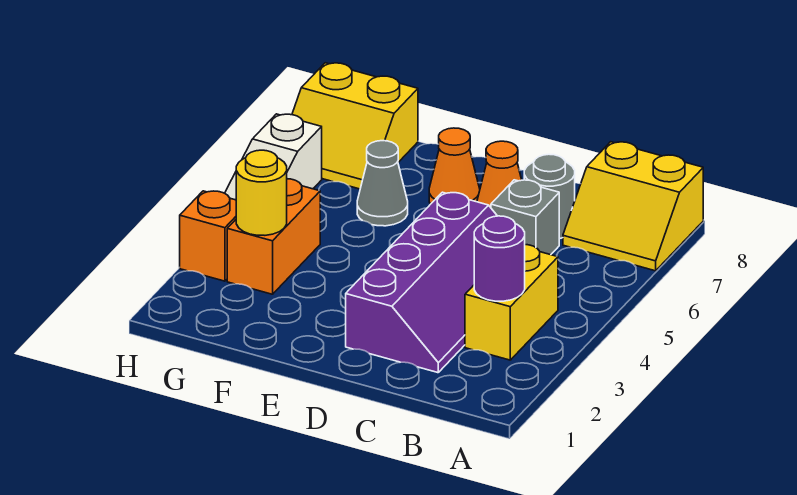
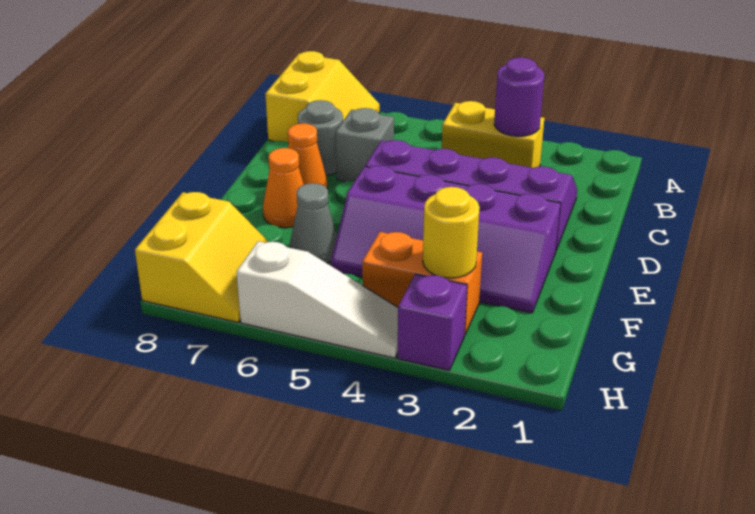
none -> purple 2x4 slope [331,166,561,313]
orange 1x1 brick [180,191,236,281] -> purple 1x1 brick [397,274,467,370]

